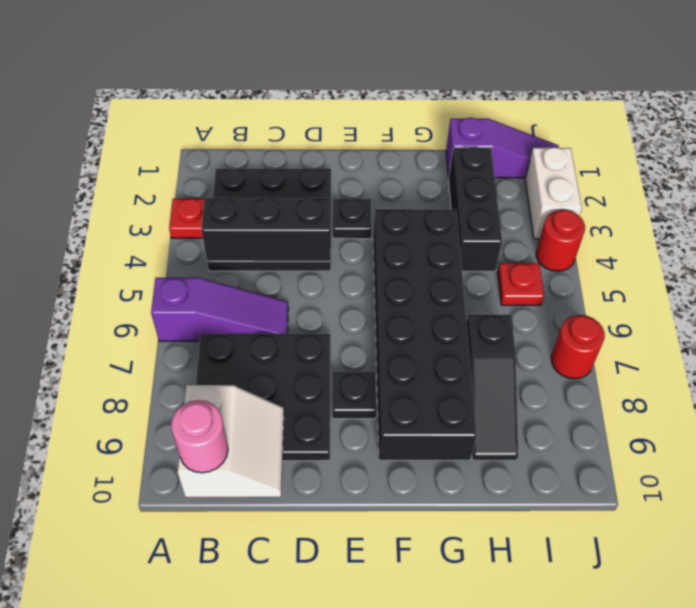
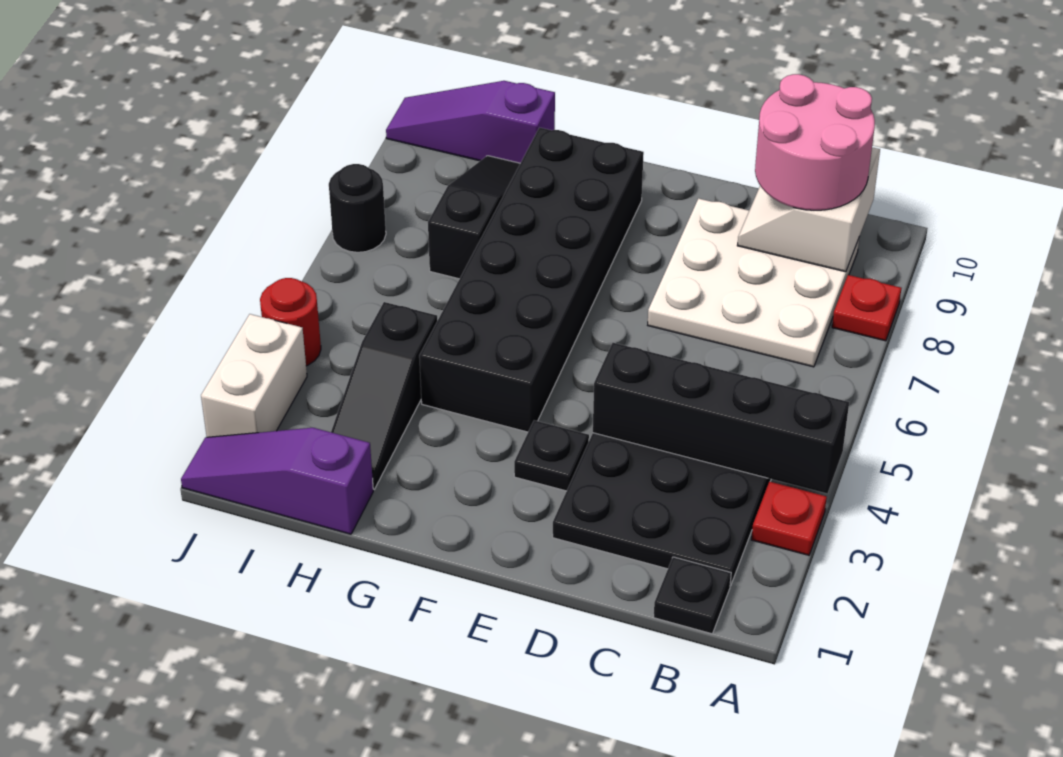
purple 1x3 slope [151,278,288,341] -> purple 1x3 slope moved to [386,81,555,163]
black 1x3 brick [201,198,331,261] -> black 1x4 brick [593,343,849,494]
black 3x3 plate [196,334,330,461] -> white 3x3 plate [648,198,859,367]
pink 1x1 round brick [171,400,228,473] -> pink 2x2 round brick [755,74,875,210]
black 1x1 plate [332,372,376,419] -> black 1x1 plate moved to [654,557,731,634]
black 1x3 brick [448,147,502,271] -> black 1x3 slope [331,302,437,489]
red 1x1 plate [498,263,544,305] -> red 1x1 plate moved to [832,275,901,341]
red 1x1 round brick [551,315,605,379] -> black 1x1 round brick [329,164,386,252]

